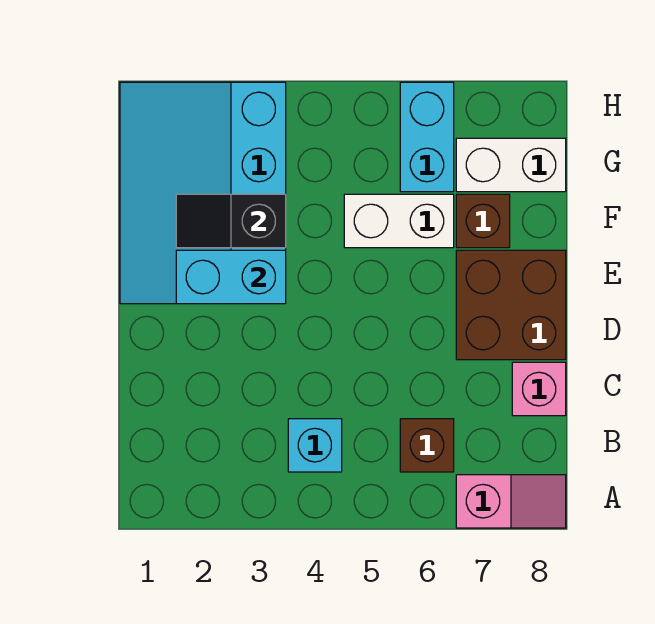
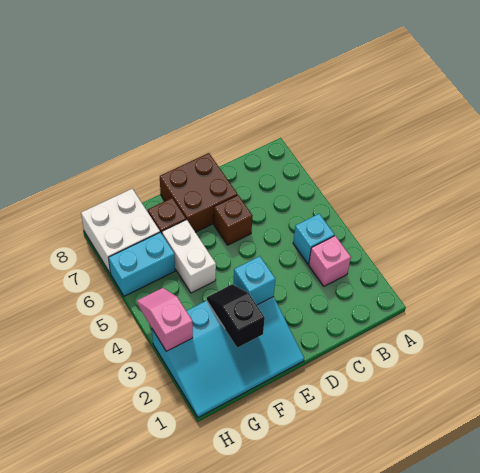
pink 1x2 slope [456,475,566,528] -> pink 1x2 slope moved to [137,288,193,351]
brown 1x1 brick [400,419,454,472] -> brown 1x1 brick moved to [214,195,252,245]
pink 1x1 brick [512,362,566,416] -> pink 1x1 brick moved to [309,236,351,286]
cyan 1x2 brick [176,250,286,304] -> cyan 1x1 brick [233,256,275,305]
black 1x2 slope [176,194,286,248] -> black 1x2 slope turned to [207,284,265,348]
white 1x2 brick [456,138,566,192] -> white 2x2 brick [81,189,160,274]

